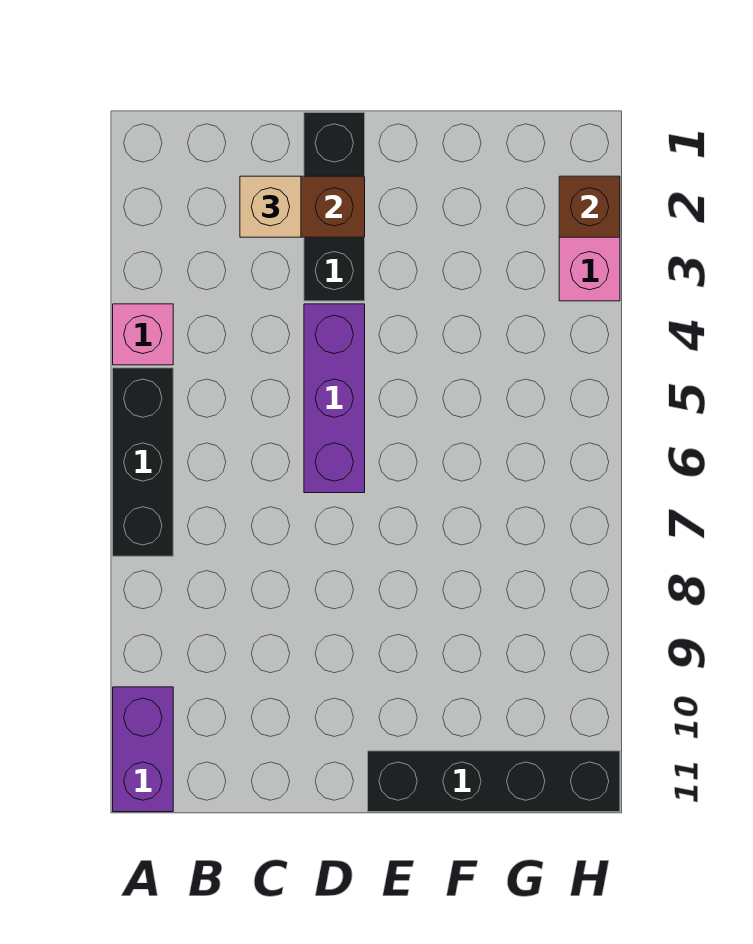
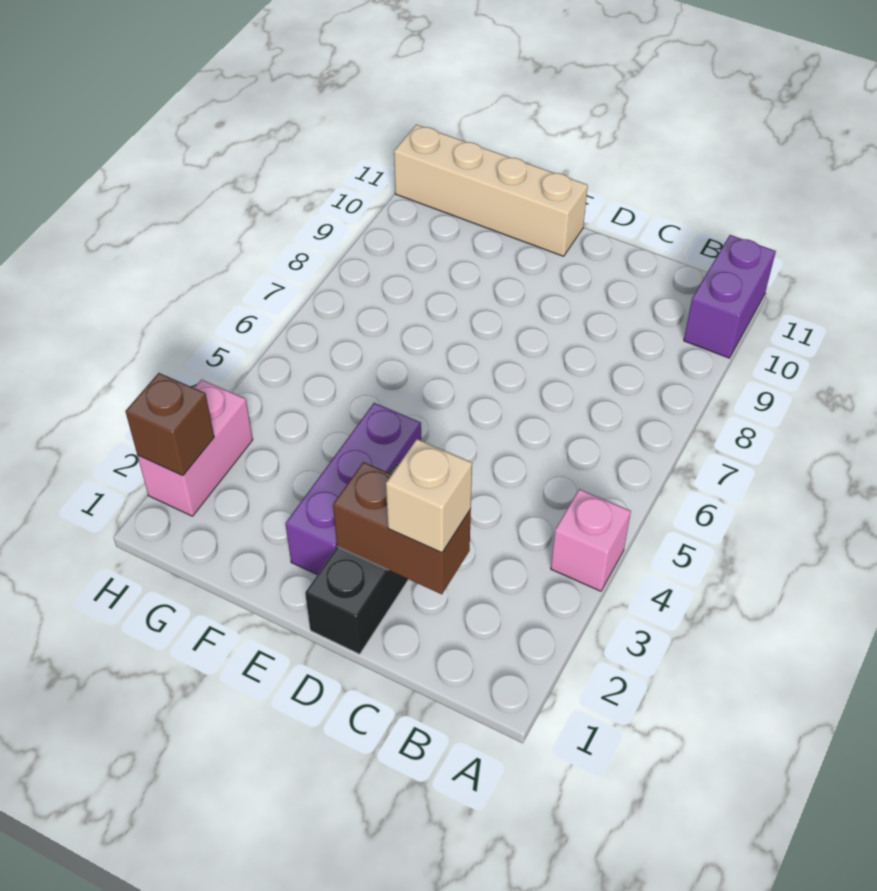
black 1x3 brick [113,368,173,556] -> none
purple 1x3 brick [304,304,365,493] -> purple 1x3 brick moved to [285,403,421,575]
black 1x4 brick [368,751,620,812] -> tan 1x4 brick [394,125,588,256]

